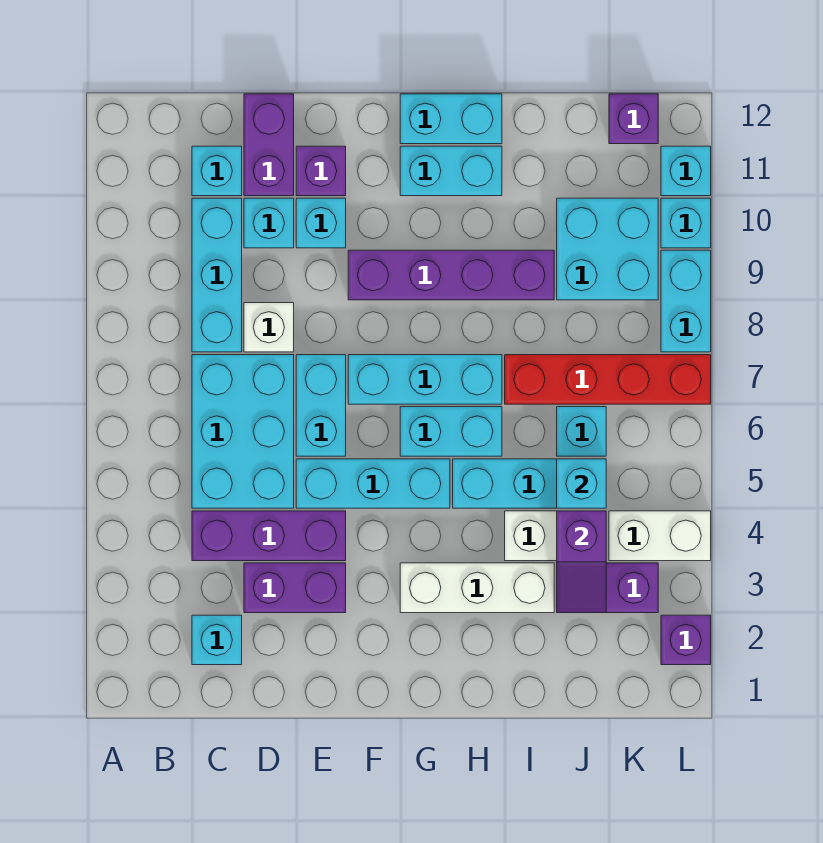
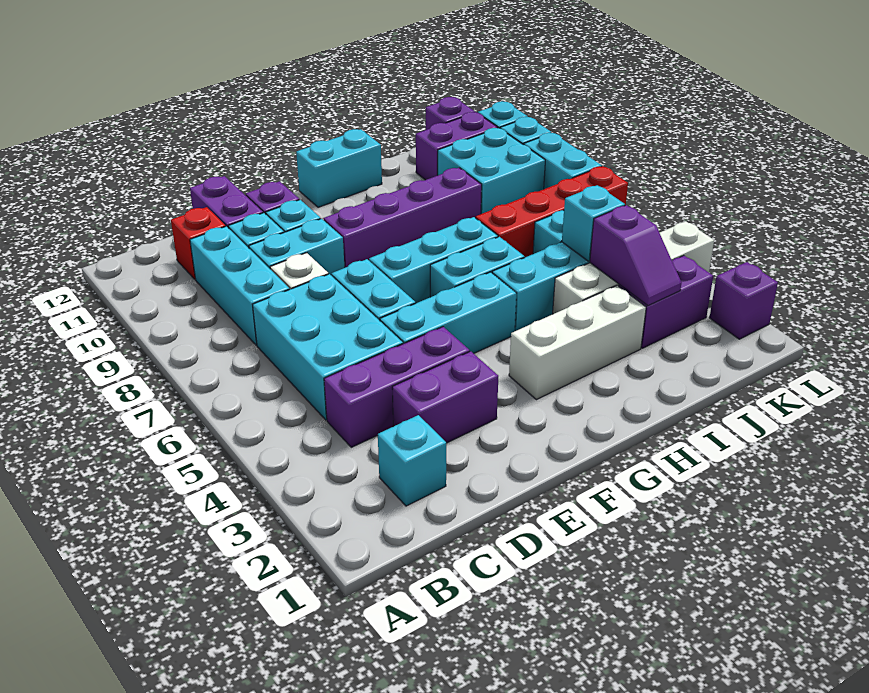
cyan 1x1 brick [192,146,242,196] -> red 1x1 brick [171,207,226,280]
cyan 1x2 brick [400,146,502,196] -> cyan 1x2 brick moved to [249,219,344,275]
none -> purple 1x2 brick [416,112,498,180]

